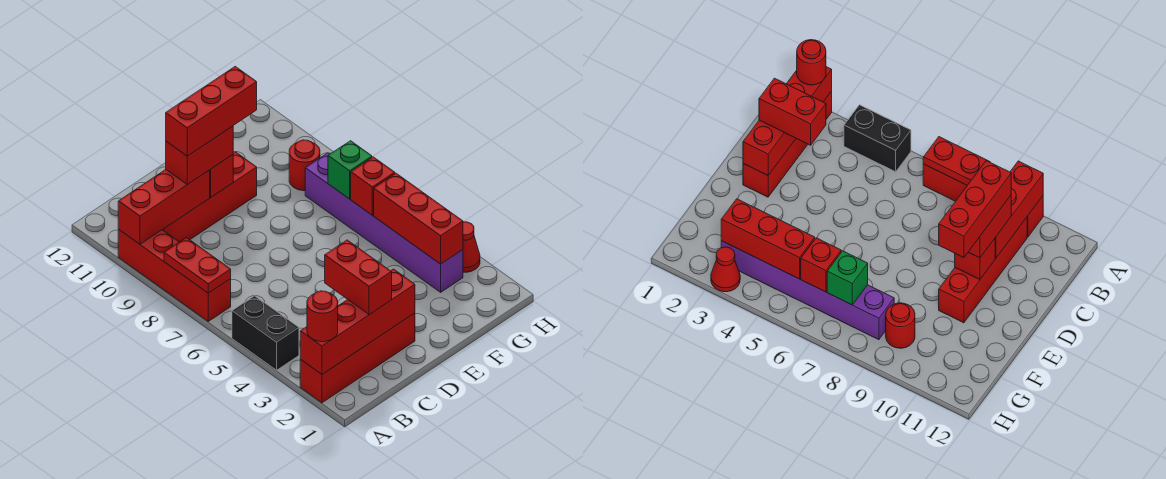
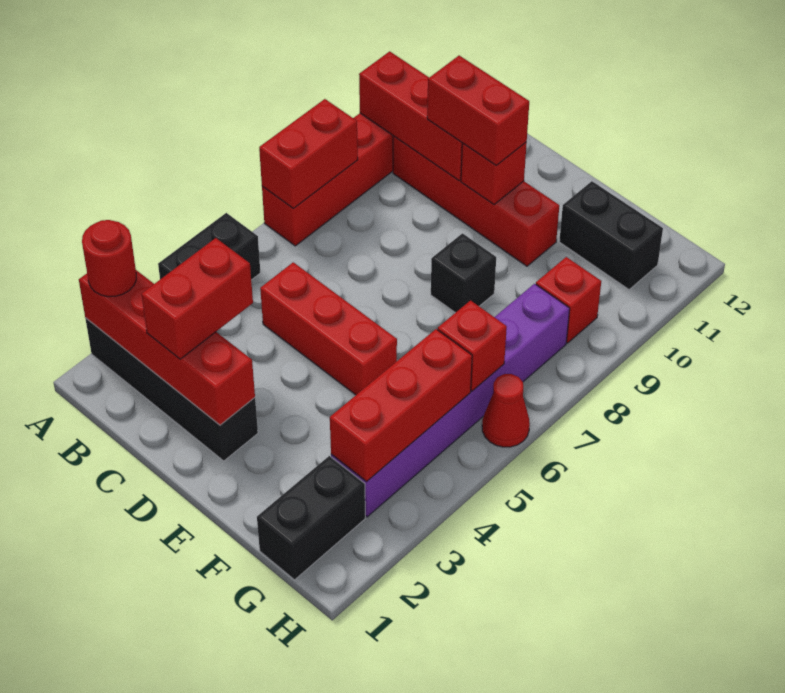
red 1x4 brick [300,313,415,403] -> black 1x4 brick [85,318,258,461]
red 1x2 plate [164,238,231,293] -> red 1x2 brick [259,99,358,208]
red 1x3 brick [166,67,257,156] -> red 1x3 brick moved to [260,262,397,395]
none -> black 1x1 brick [431,233,496,313]
none -> black 1x2 brick [559,181,663,290]
none -> black 1x2 brick [257,456,365,580]
green 1x1 brick [328,141,372,199] -> none
red 1x1 round brick [289,140,320,191] -> red 1x1 brick [536,257,601,343]
red 1x1 cone [463,222,480,272] -> red 1x1 cone moved to [482,374,530,447]

